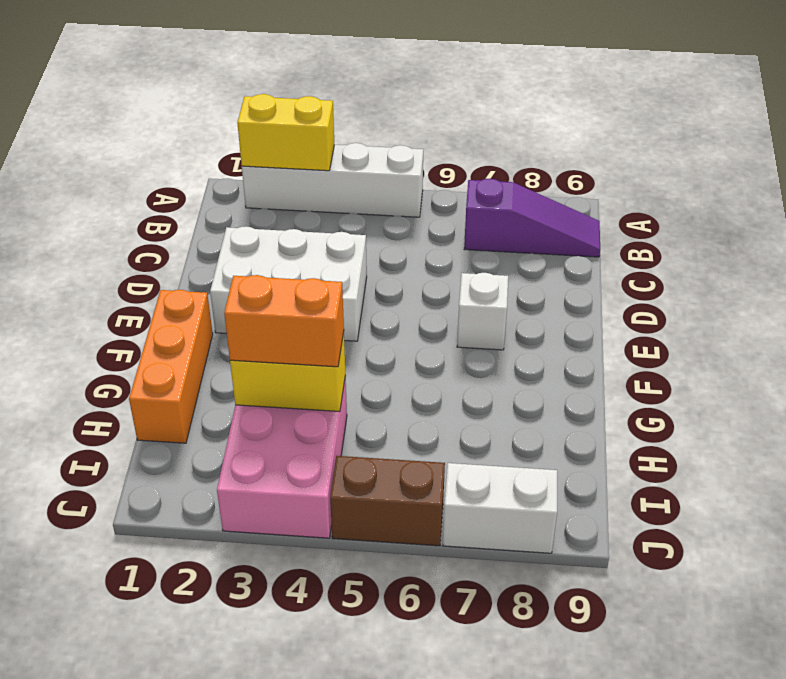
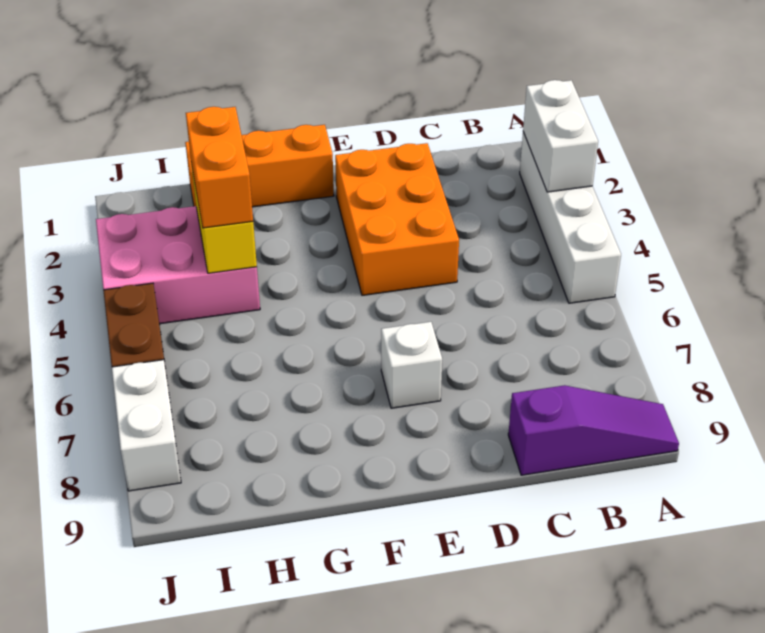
yellow 1x2 brick [237,94,334,171] -> white 1x2 brick [523,80,598,192]
purple 1x3 slope [464,179,600,257] -> purple 1x3 slope turned to [508,385,679,475]
white 2x3 brick [210,226,367,341] -> orange 2x3 brick [335,143,459,295]

